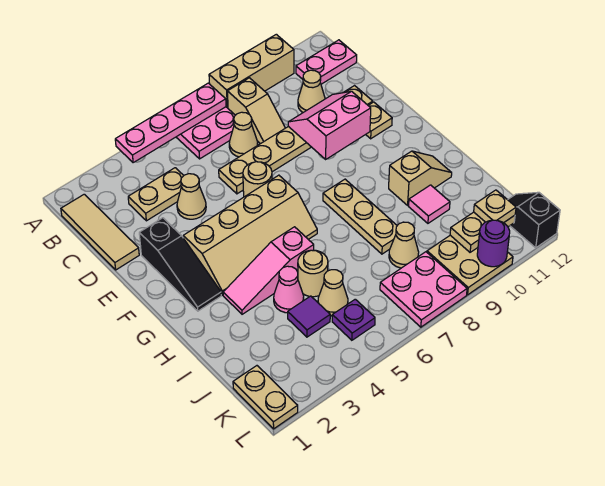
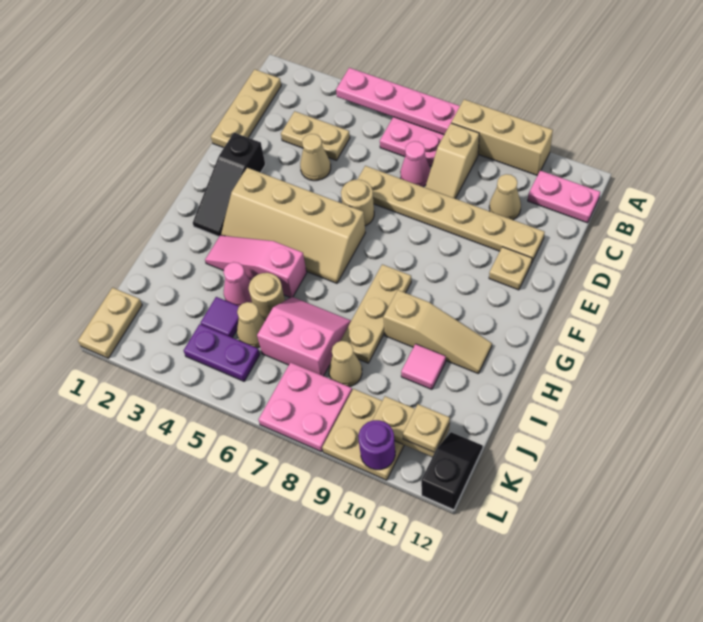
tan 1x3 tile [61,194,139,270] -> tan 1x3 plate [211,69,281,148]
tan 1x1 cone [229,112,258,157] -> pink 1x1 cone [400,141,431,187]
pink 2x2 slope [288,91,371,159] -> pink 2x2 slope moved to [257,297,351,376]
tan 1x2 slope [389,151,452,205] -> tan 1x3 slope [383,290,492,374]
purple 1x1 plate [332,299,375,340] -> purple 1x2 plate [184,324,260,381]

